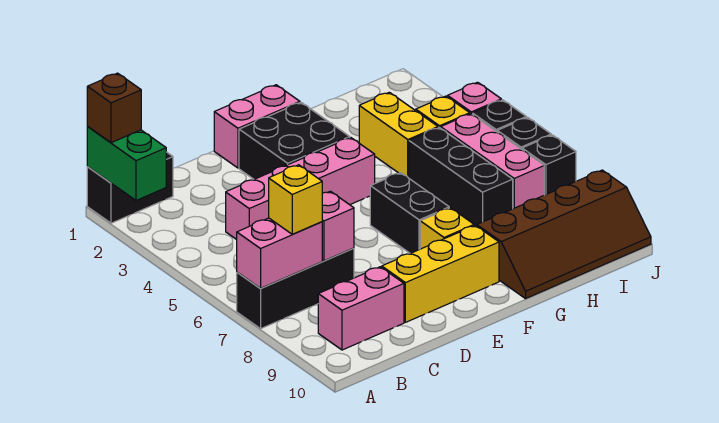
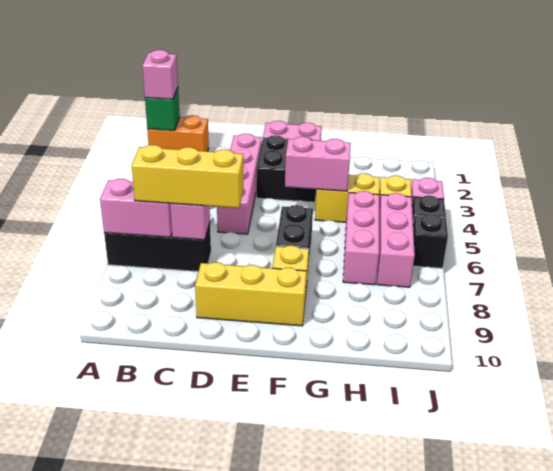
black 1x2 brick [87,152,173,223] -> orange 1x2 brick [147,115,209,151]
green 1x2 brick [87,126,166,200] -> green 1x1 brick [145,88,180,130]
brown 1x1 brick [87,73,141,143] -> pink 1x1 brick [142,50,178,99]
yellow 1x1 brick [269,165,322,234] -> yellow 1x3 brick [132,145,243,208]
pink 1x2 brick [318,267,404,350] -> pink 1x2 brick moved to [285,137,351,191]
pink 1x4 brick [226,138,375,240] -> pink 1x4 brick turned to [217,134,261,234]
brown 2x4 slope [477,170,651,299] -> none
yellow 1x2 brick [359,92,438,178] -> yellow 1x2 brick turned to [315,173,379,222]
black 1x3 brick [409,127,513,226] -> pink 1x3 brick [343,191,379,285]
black 1x1 brick [522,135,576,195] -> none

